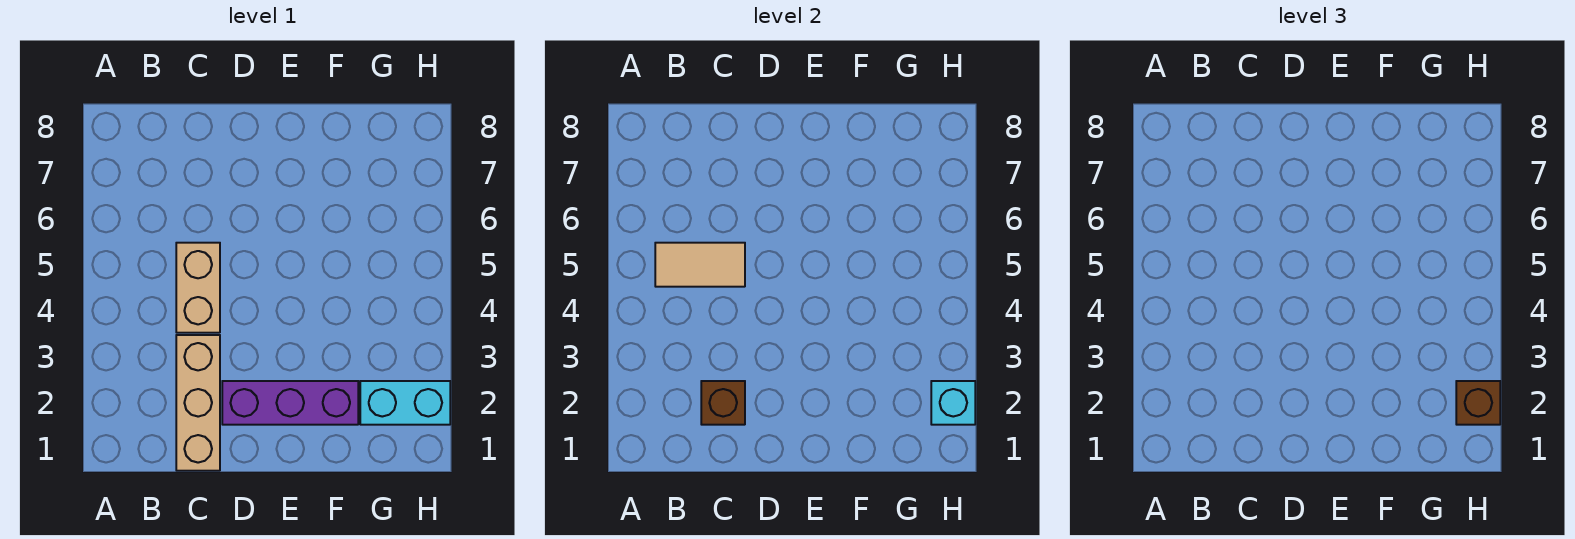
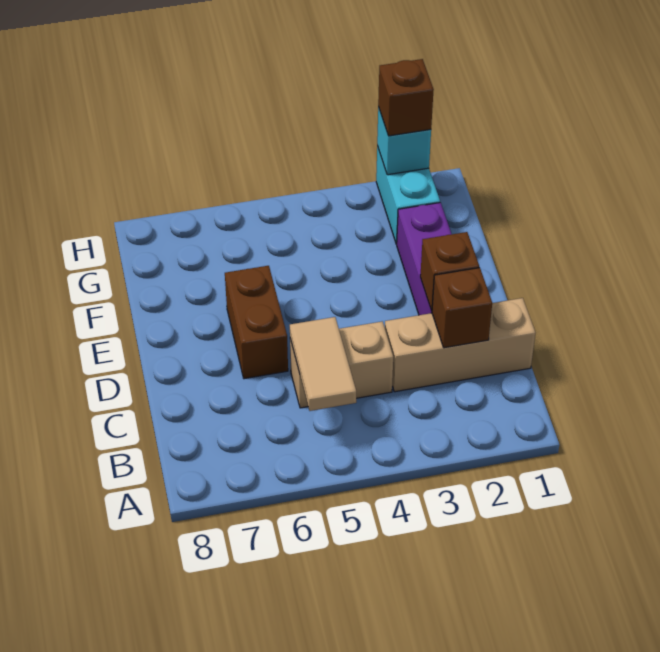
none -> brown 1x1 brick [420,232,479,311]
none -> brown 1x2 brick [225,266,288,379]

